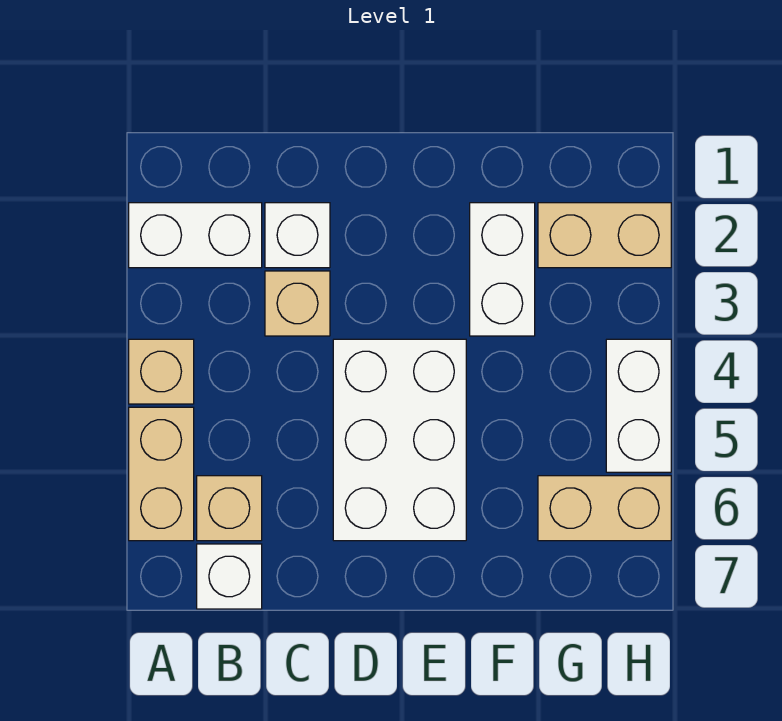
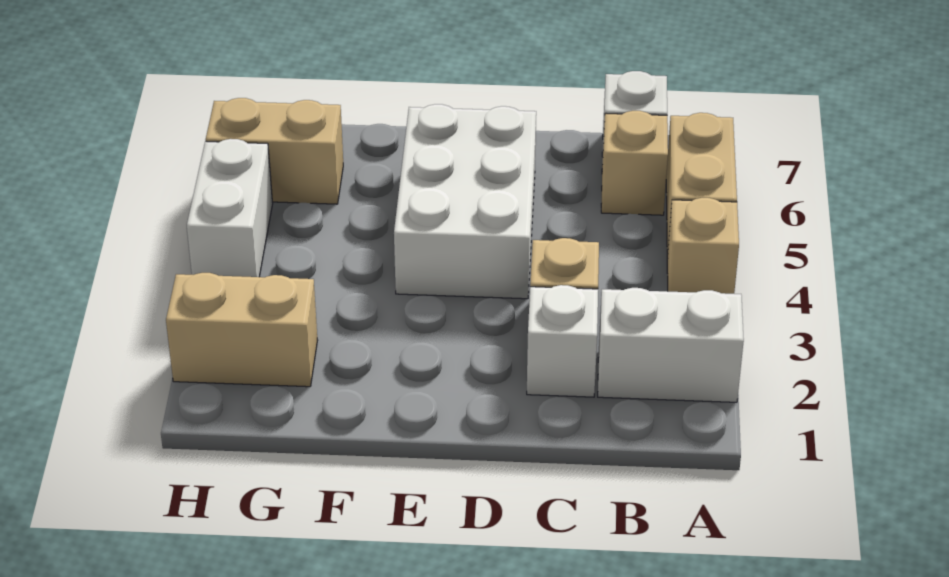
white 1x2 brick [470,203,535,336] -> none

